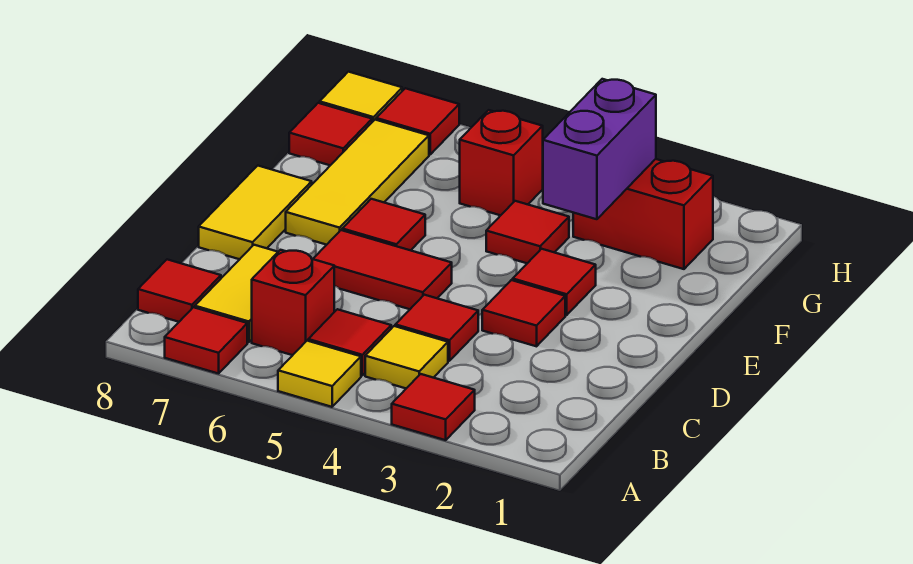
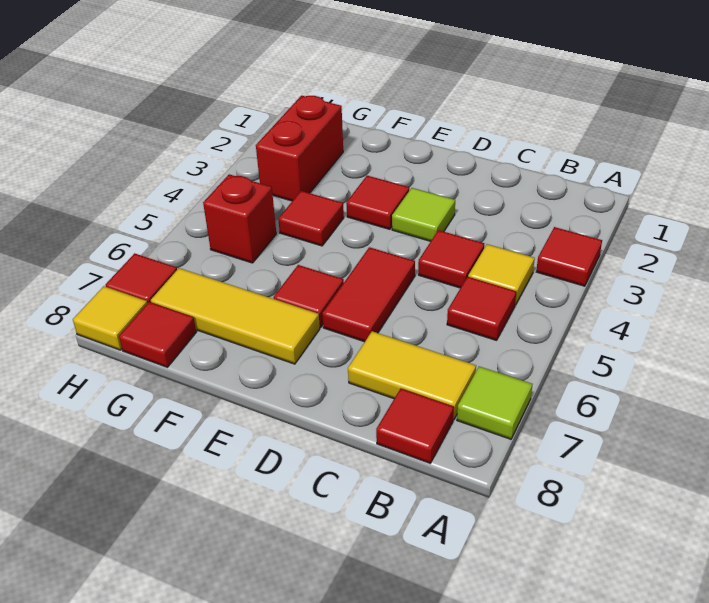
yellow 1x1 tile [278,341,361,407] -> none
red 1x1 tile [165,307,247,374] -> lime 1x1 tile [457,366,533,439]
red 1x1 brick [252,250,334,355] -> none
red 1x1 tile [482,280,565,346] -> lime 1x1 tile [392,188,455,241]
yellow 1x2 tile [199,166,312,259] -> none
purple 1x2 brick [543,79,656,219] -> none

